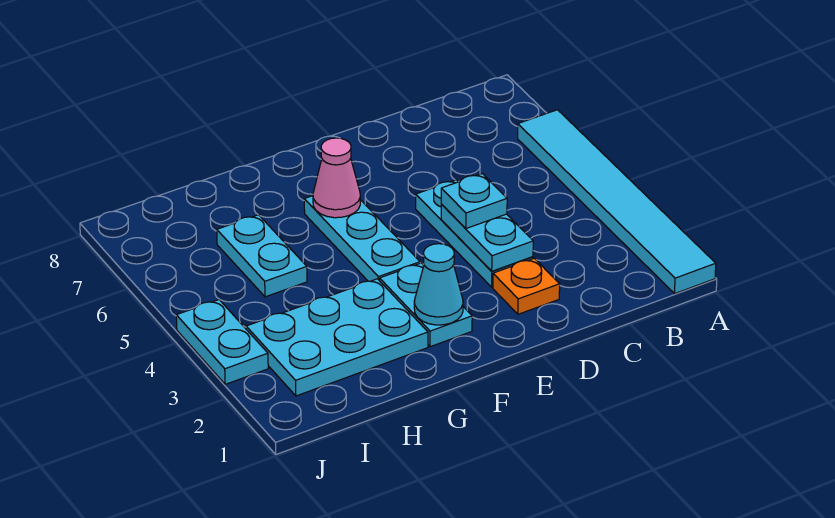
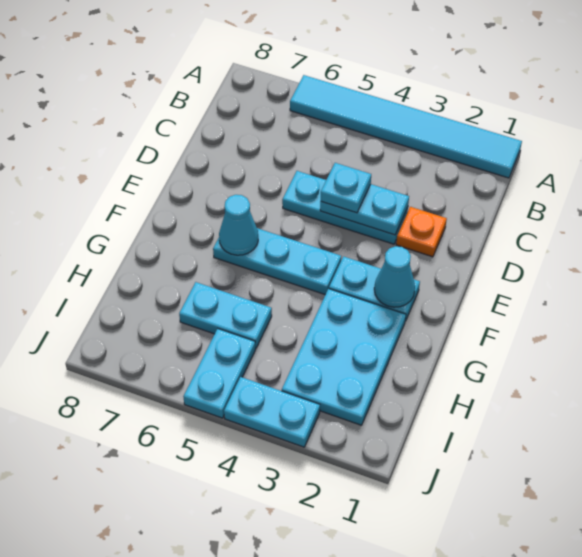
pink 1x1 cone [313,138,360,218] -> cyan 1x1 cone [219,195,258,255]
none -> cyan 1x2 plate [183,329,256,418]

